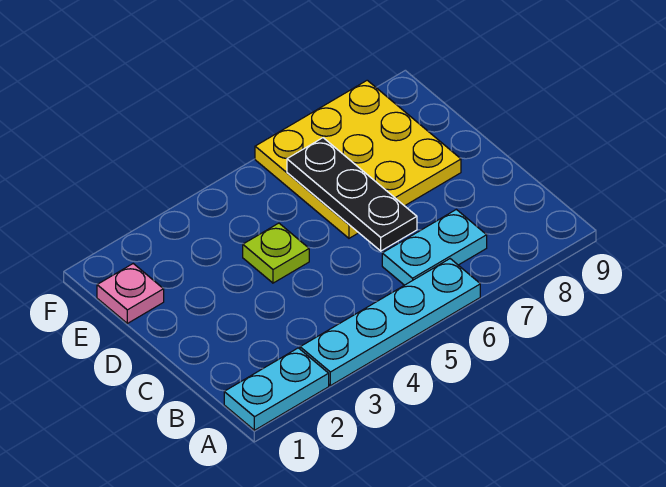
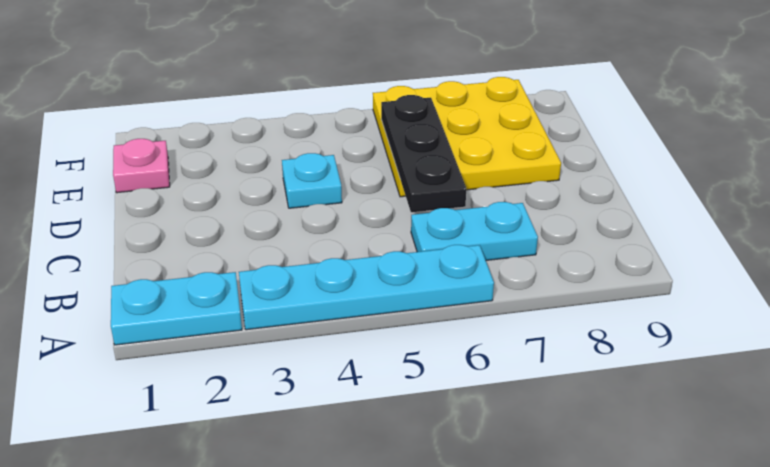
lime 1x1 plate [243,223,309,283] -> cyan 1x1 plate [282,153,342,208]

